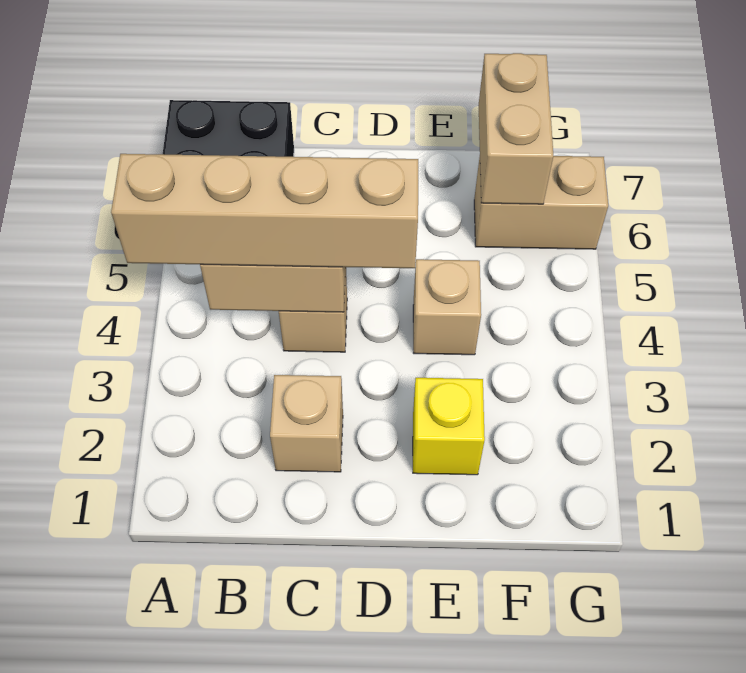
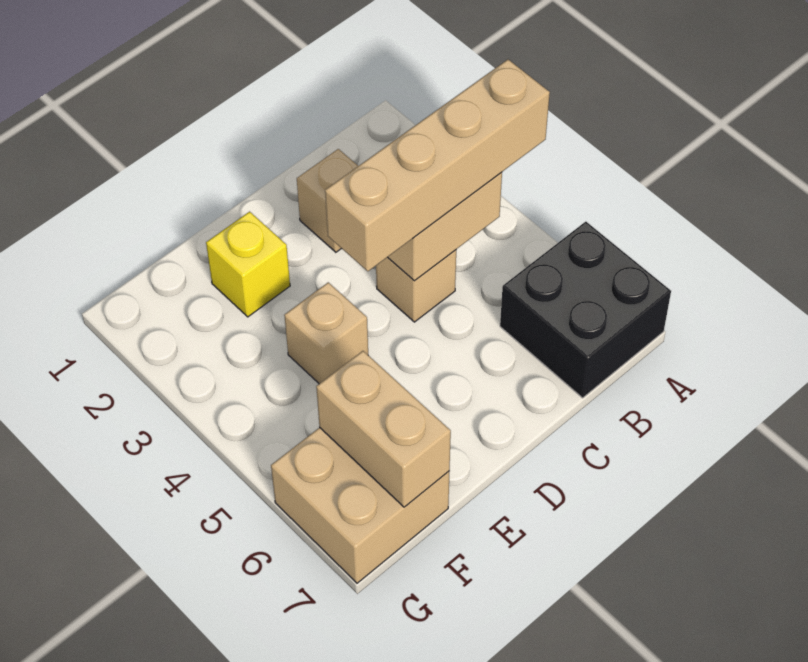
tan 1x2 brick [474,156,608,249] -> tan 2x2 brick [271,427,450,583]

